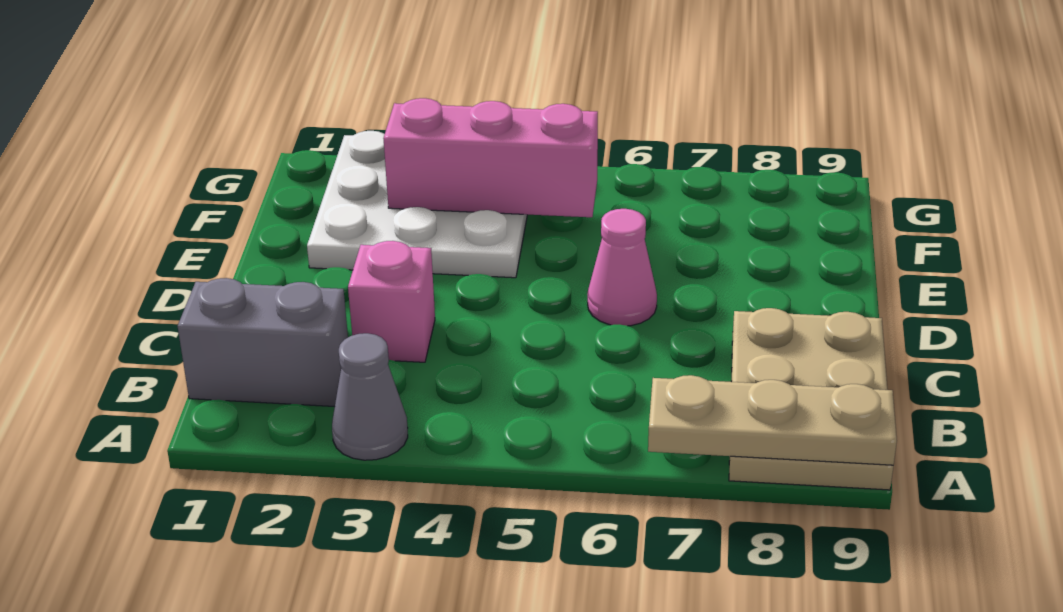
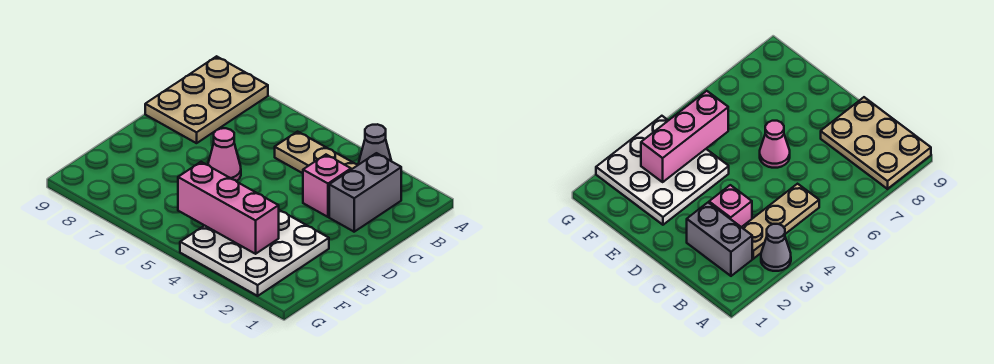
tan 1x3 plate [648,375,897,465] -> tan 1x3 plate moved to [275,132,358,173]
grey 1x2 brick [178,278,348,407] -> grey 1x2 brick turned to [329,153,401,232]

